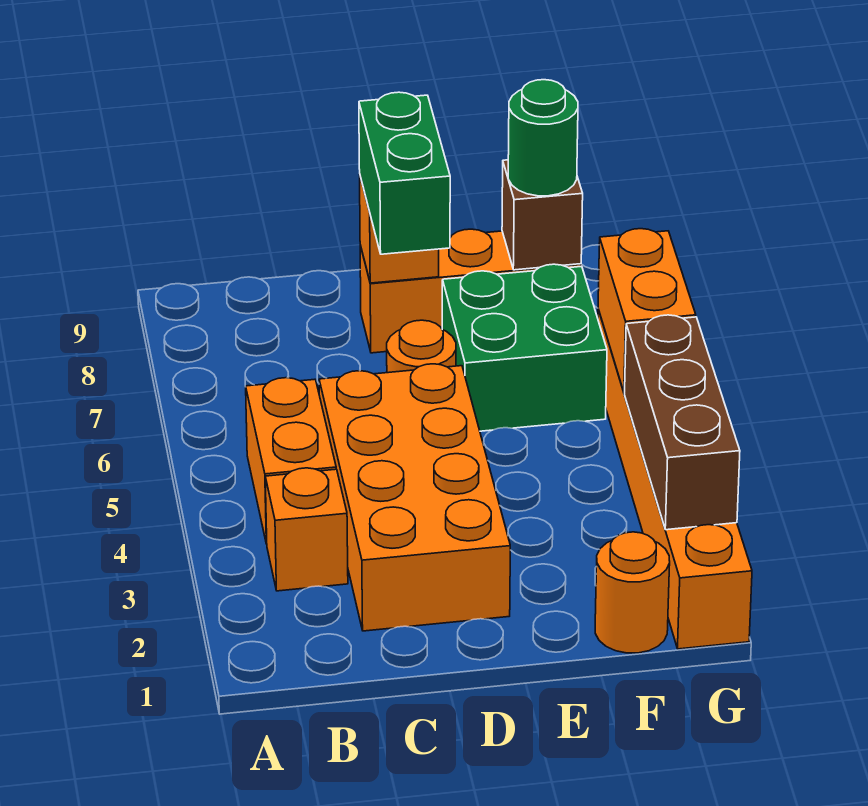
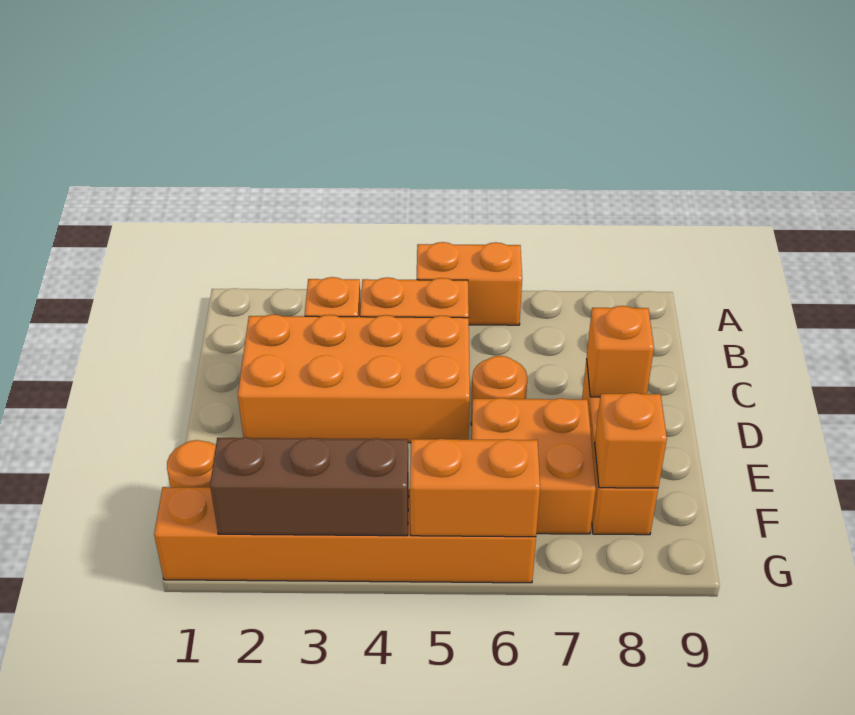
none -> orange 1x2 brick [417,242,522,325]
green 1x2 brick [359,92,450,254] -> none
green 2x2 brick [442,264,607,431] -> orange 2x2 brick [471,398,596,534]
brown 1x1 brick [502,160,583,270] -> orange 1x1 brick [595,393,667,488]
green 1x1 round brick [508,80,578,196] -> none

